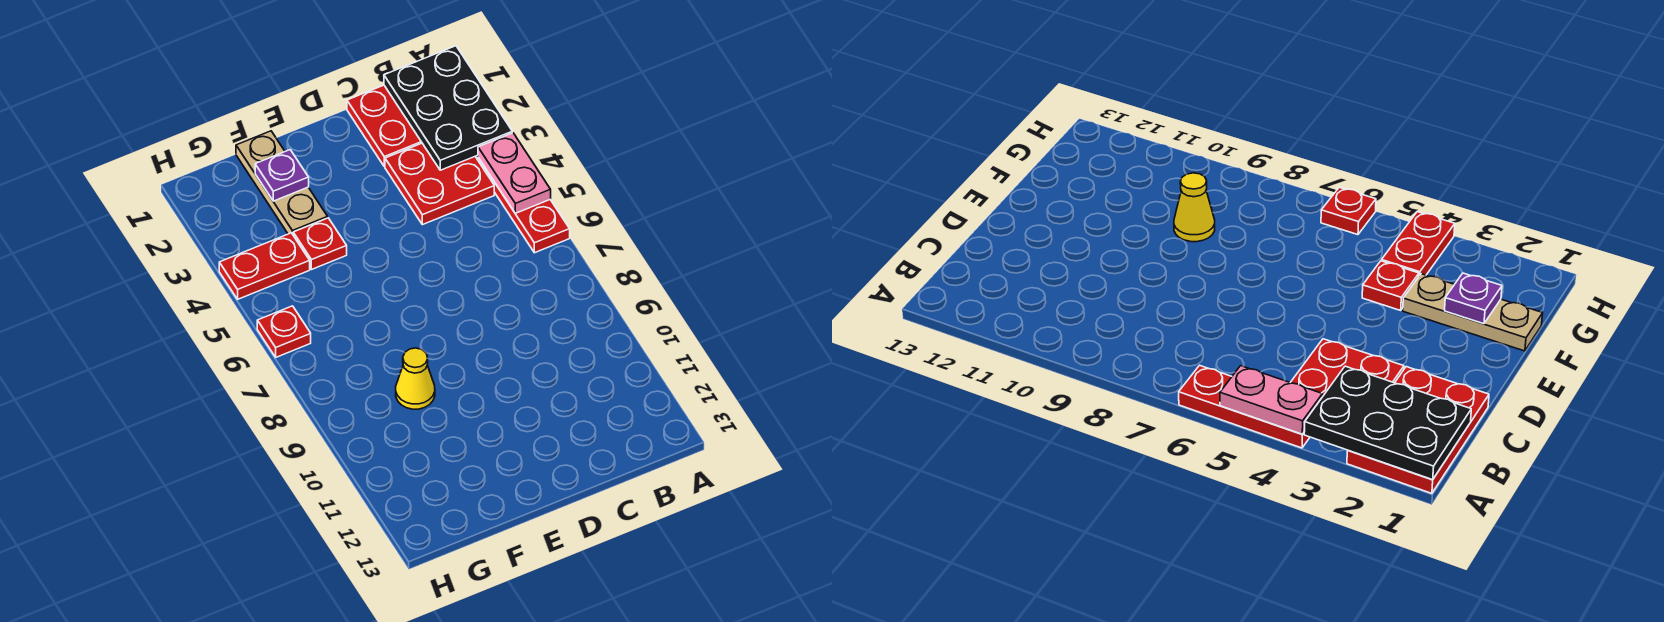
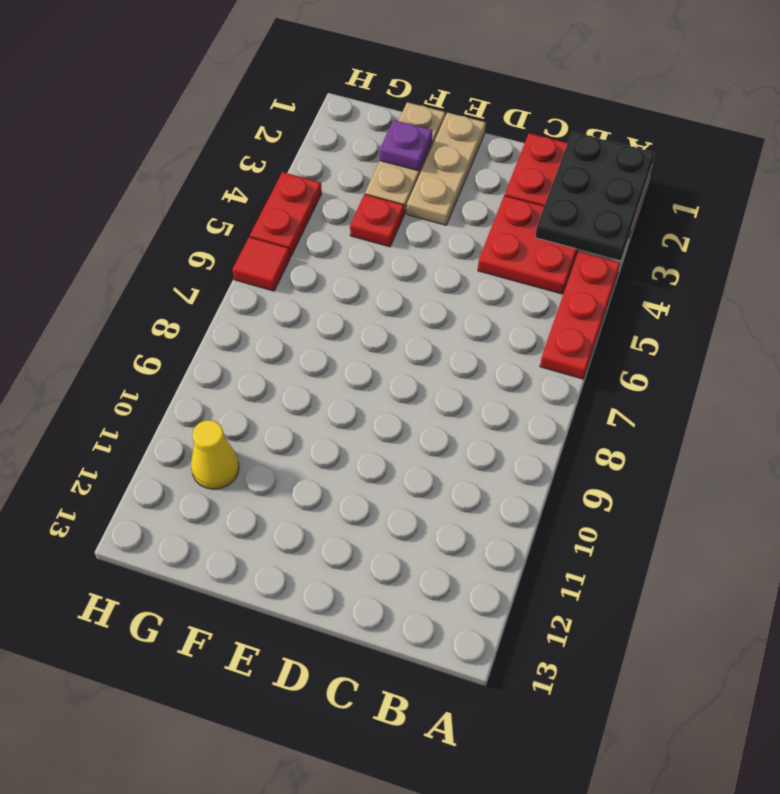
pink 1x2 plate [478,133,551,213] -> none
none -> tan 1x3 plate [407,113,486,225]
yellow 1x1 cone [396,348,435,409] -> yellow 1x1 cone moved to [191,420,239,489]
red 1x2 plate [219,233,310,299] -> red 1x2 plate turned to [250,172,322,257]
red 1x1 plate [257,306,311,357] -> red 1x1 tile [233,237,290,291]

